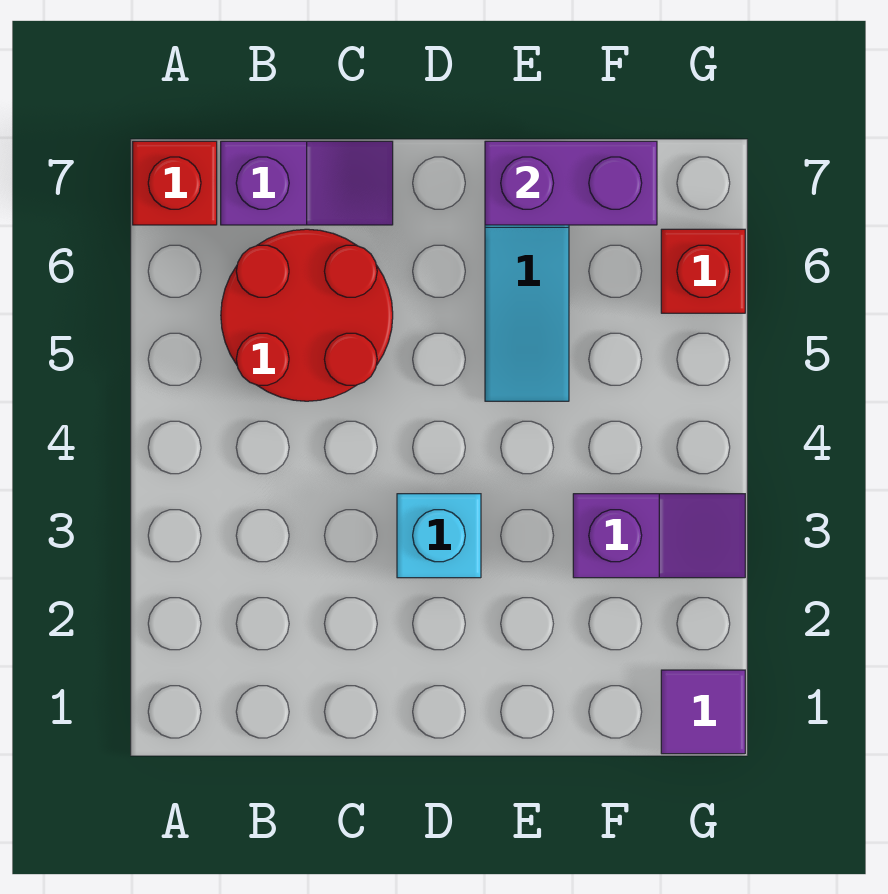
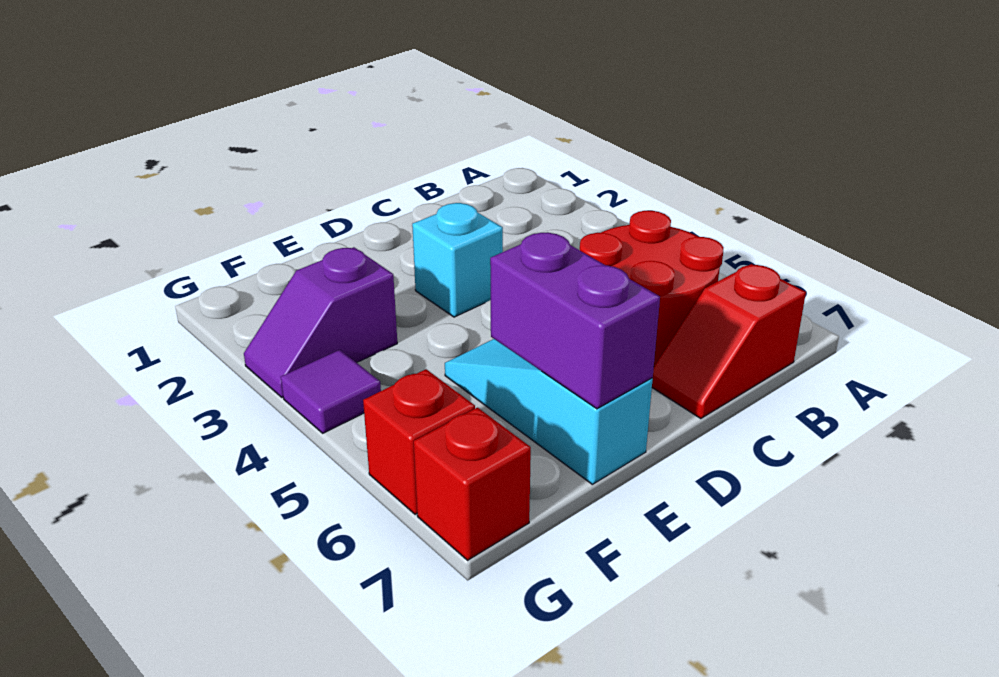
red 1x1 brick [133,141,217,225] -> red 1x1 brick moved to [414,408,531,560]
purple 1x2 slope [221,141,393,225] -> red 1x2 slope [652,264,806,419]
purple 1x2 brick [485,141,657,225] -> purple 1x2 brick turned to [490,233,660,409]
purple 1x1 tile [661,670,745,754] -> purple 1x1 tile moved to [281,350,381,433]

